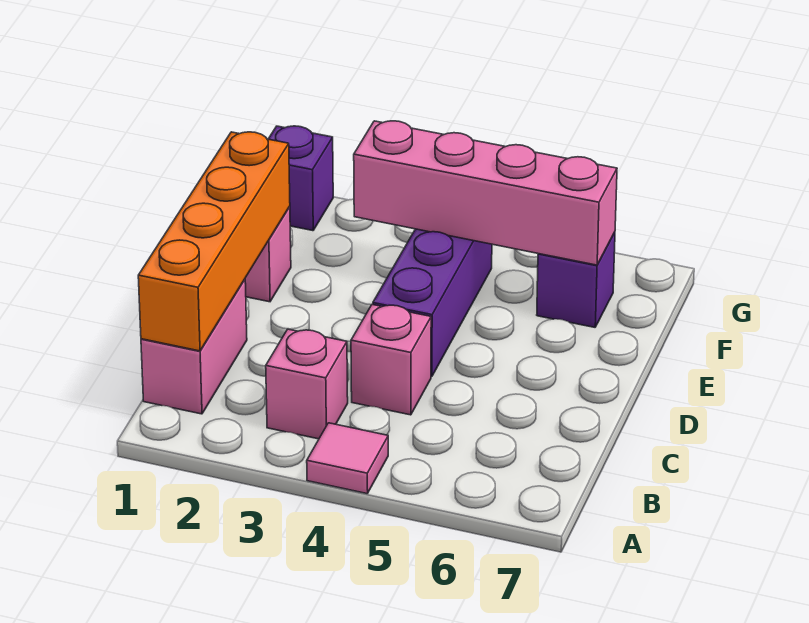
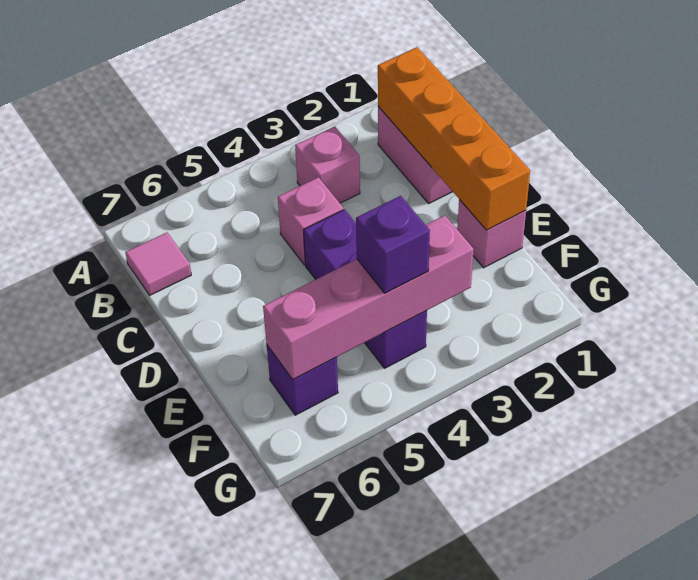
pink 1x1 tile [307,423,388,494] -> pink 1x1 tile moved to [125,233,191,295]
purple 1x1 brick [269,126,333,231] -> purple 1x1 brick moved to [356,196,430,293]

